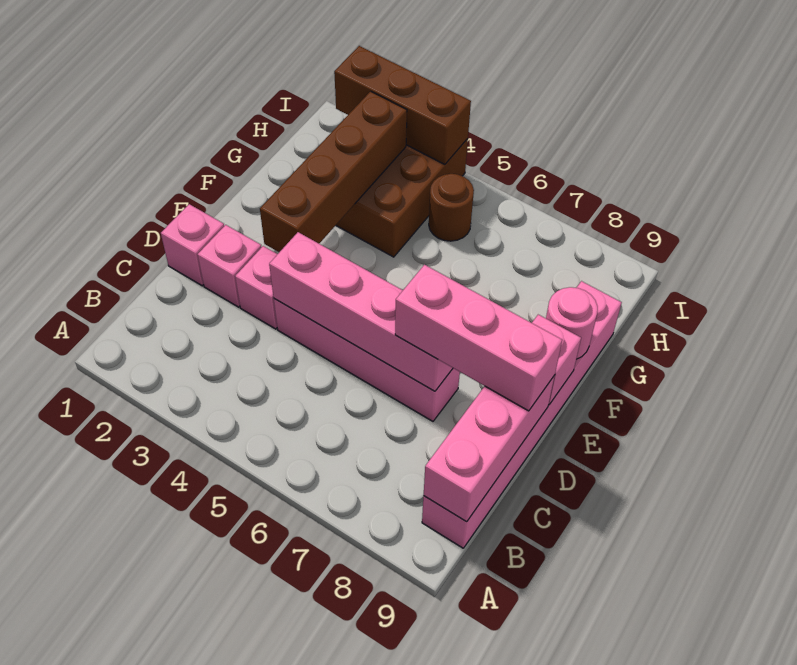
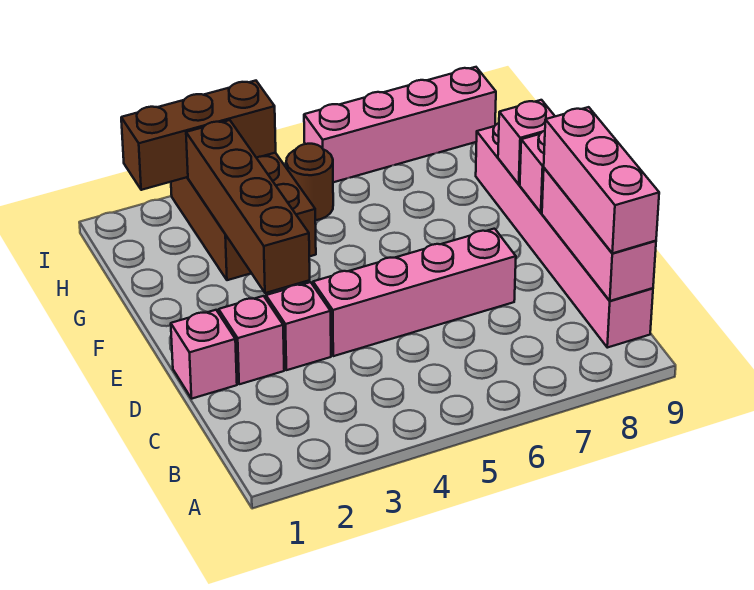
pink 1x4 brick [269,232,453,391] -> pink 1x4 brick moved to [304,67,496,182]
pink 1x3 brick [395,265,562,411] -> pink 1x3 brick turned to [544,107,659,253]
pink 1x1 round brick [546,287,598,359] -> pink 1x1 brick [498,100,555,184]

